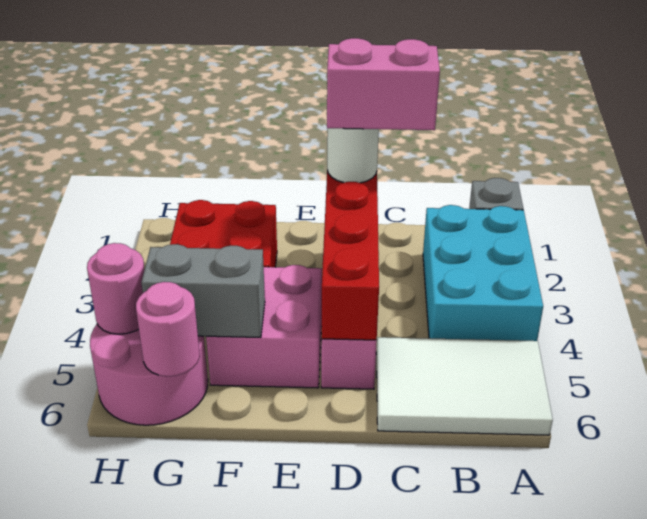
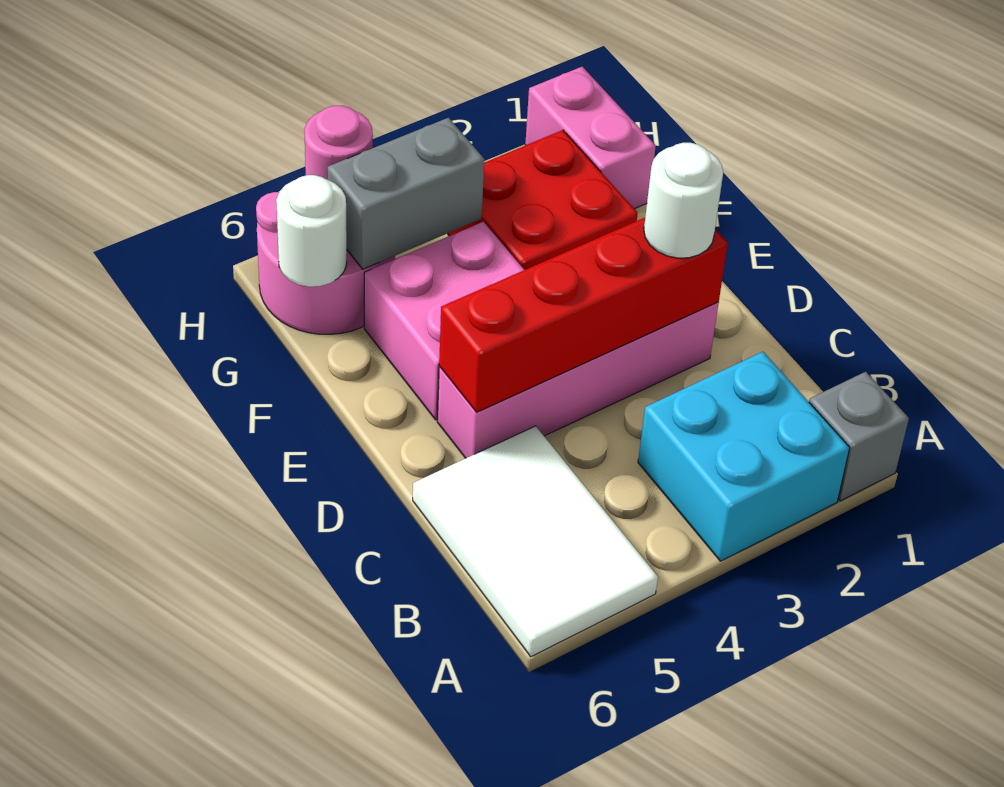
cyan 2x3 brick [423,205,543,341] -> cyan 2x2 brick [638,352,850,561]
pink 1x2 brick [327,38,440,130] -> pink 1x2 brick moved to [525,67,656,209]
grey 1x2 brick [141,244,265,337] -> grey 1x2 brick turned to [327,118,485,269]
pink 1x1 round brick [136,282,200,377] -> white 1x1 round brick [276,175,347,287]

